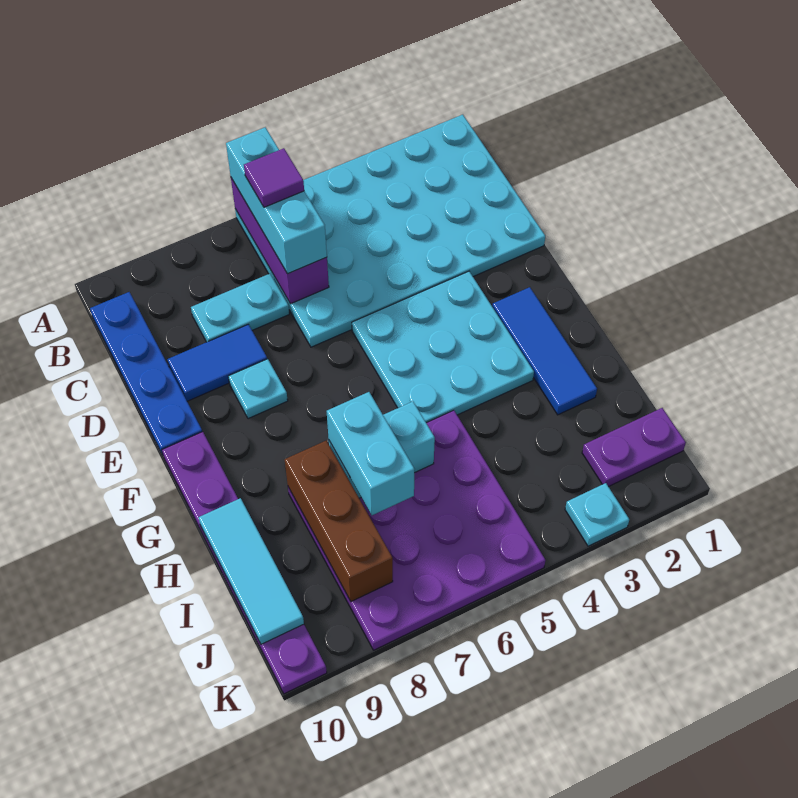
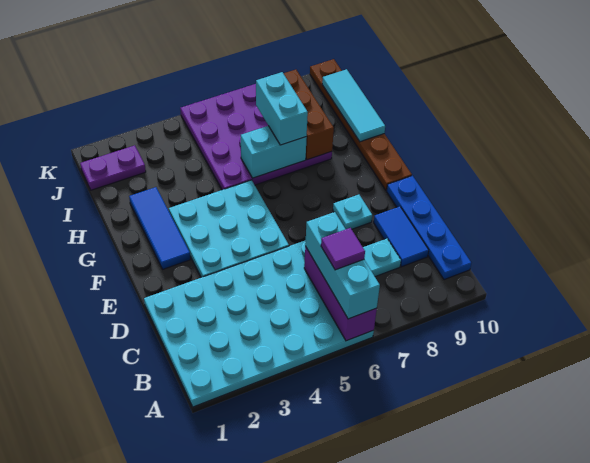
blue 1x2 tile [167,324,267,401] -> blue 1x2 tile turned to [374,207,429,267]
purple 1x6 plate [162,432,327,694] -> brown 1x6 plate [310,59,412,191]
cyan 1x1 plate [565,483,629,546] -> none

